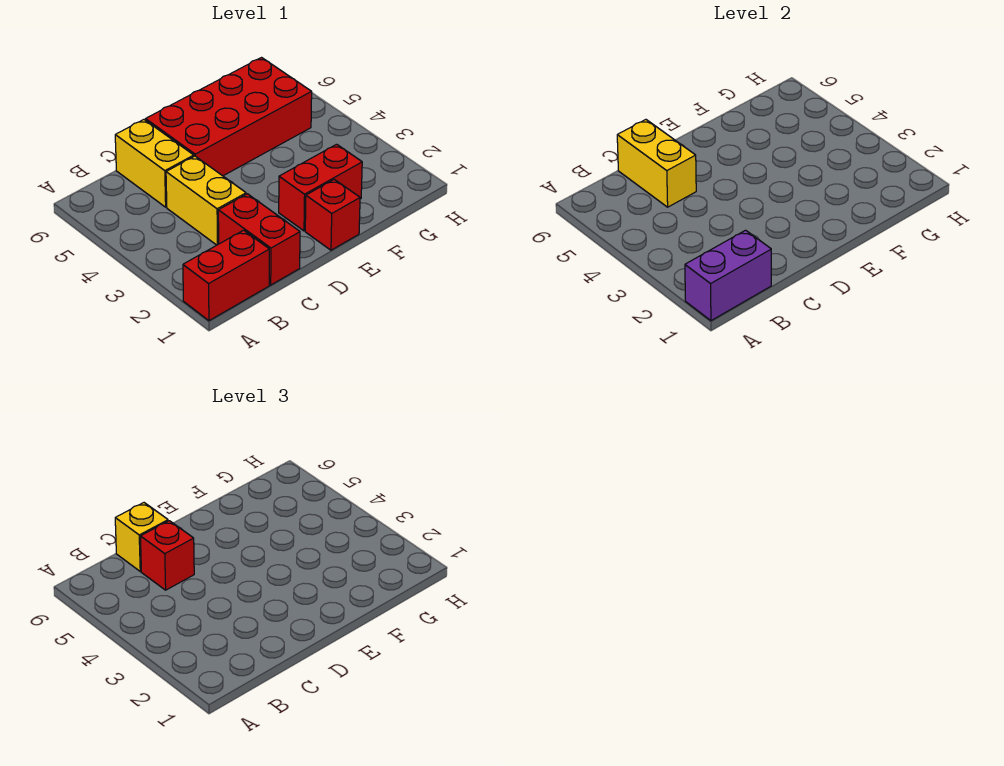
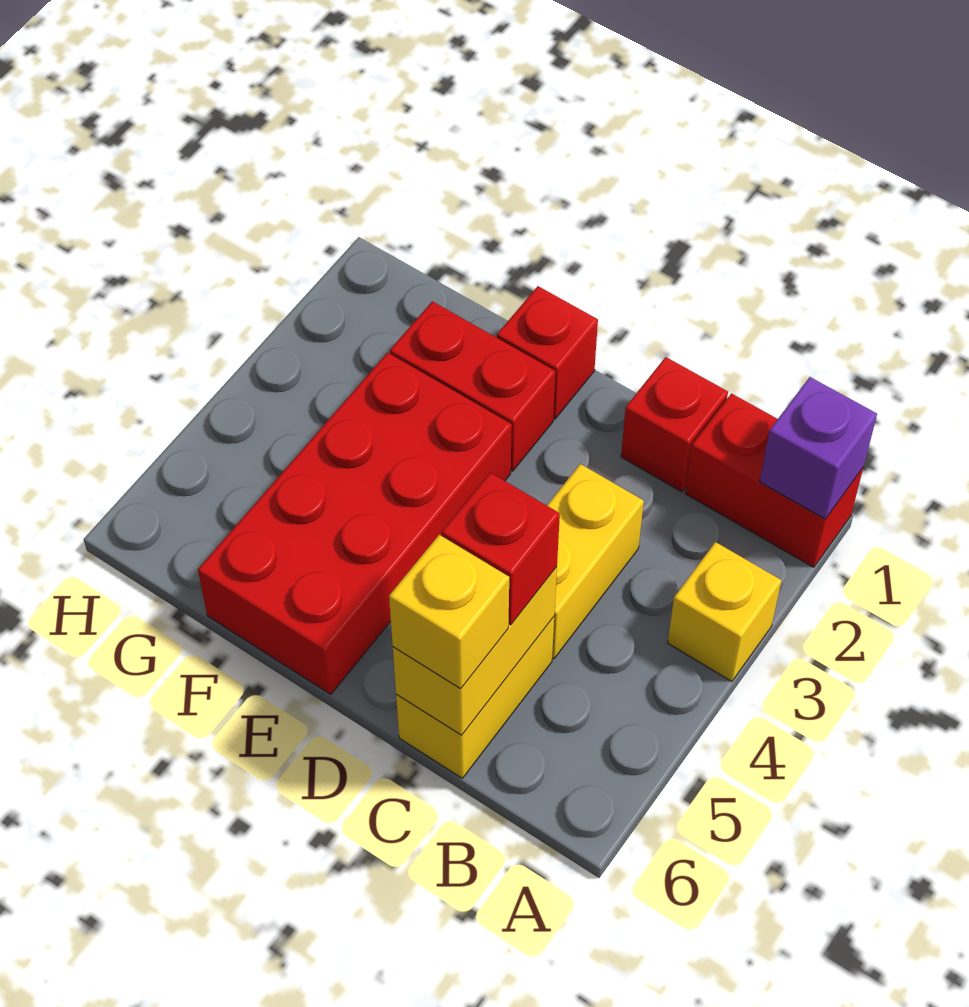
purple 1x2 brick [685,230,771,321] -> purple 1x1 brick [760,377,877,519]
none -> yellow 1x1 brick [668,542,781,681]
red 1x2 brick [218,194,300,285] -> red 1x1 brick [621,357,728,492]
red 2x4 brick [146,58,312,176] -> red 2x4 brick turned to [198,353,512,694]

